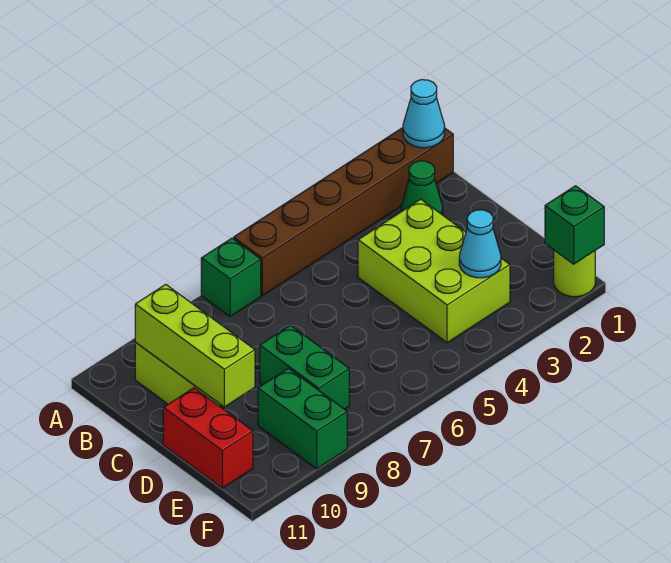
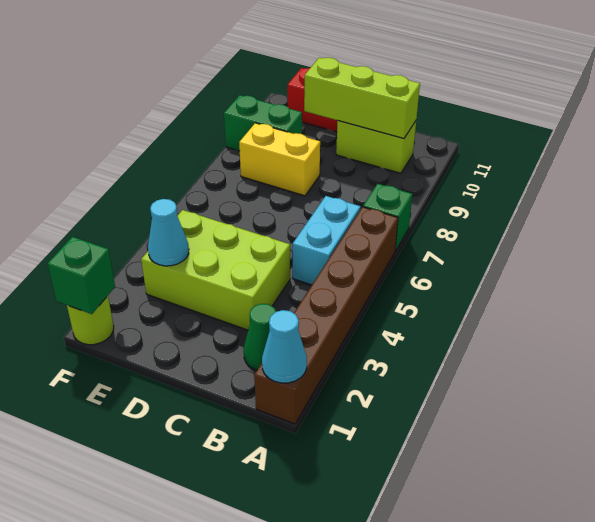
none -> cyan 1x2 brick [293,196,361,285]
green 1x2 brick [260,325,349,409] -> yellow 1x2 brick [239,123,320,196]

